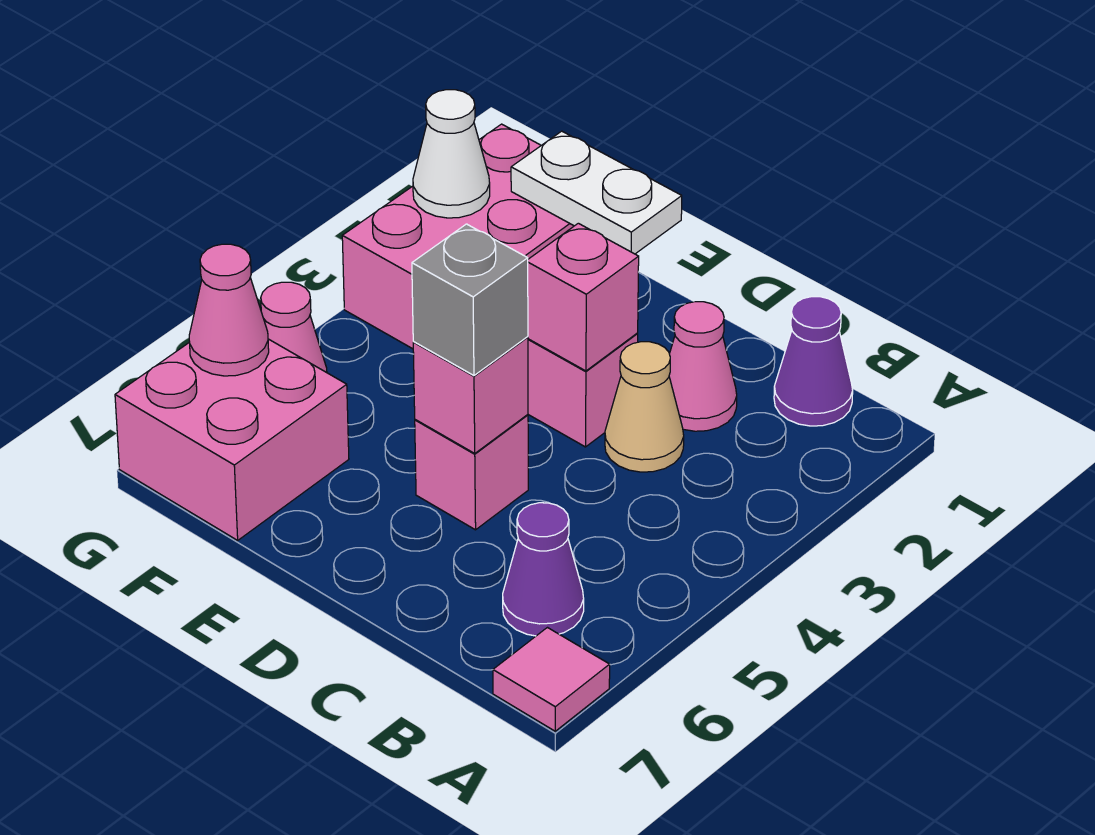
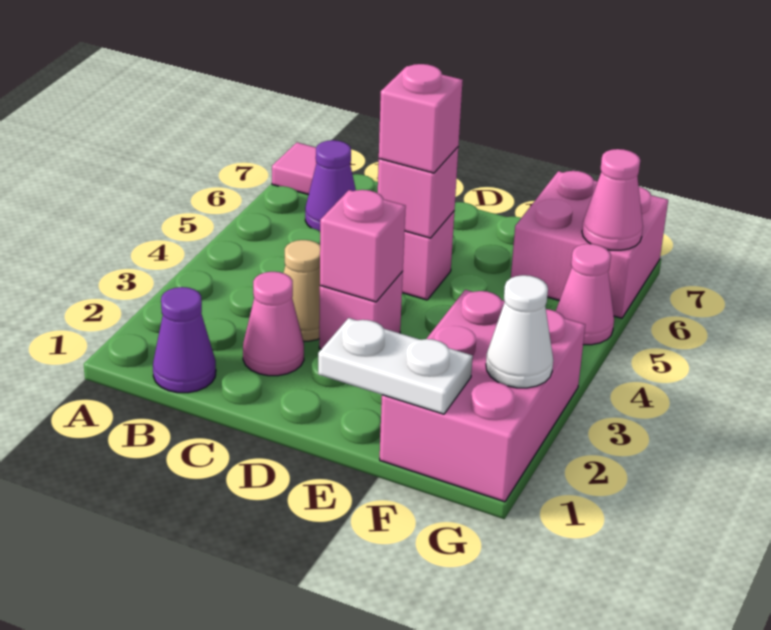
grey 1x1 brick [412,224,528,376] -> pink 1x1 brick [379,64,463,173]

